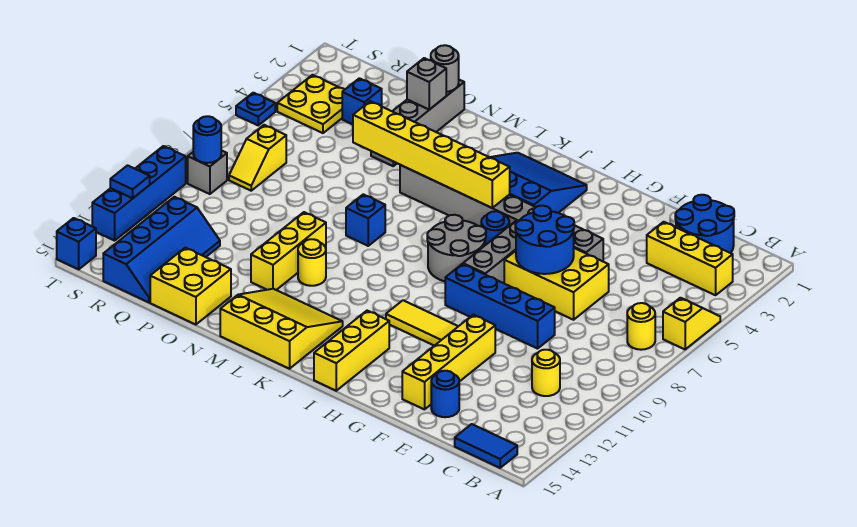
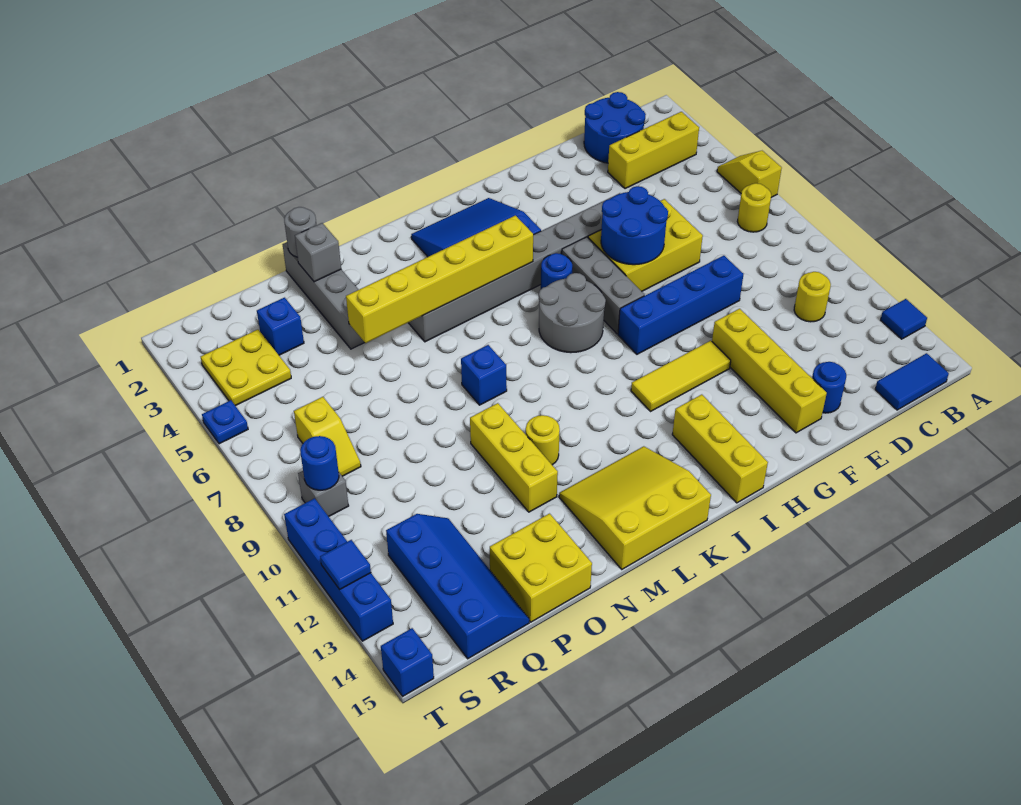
none -> blue 1x1 tile [881,299,927,339]

